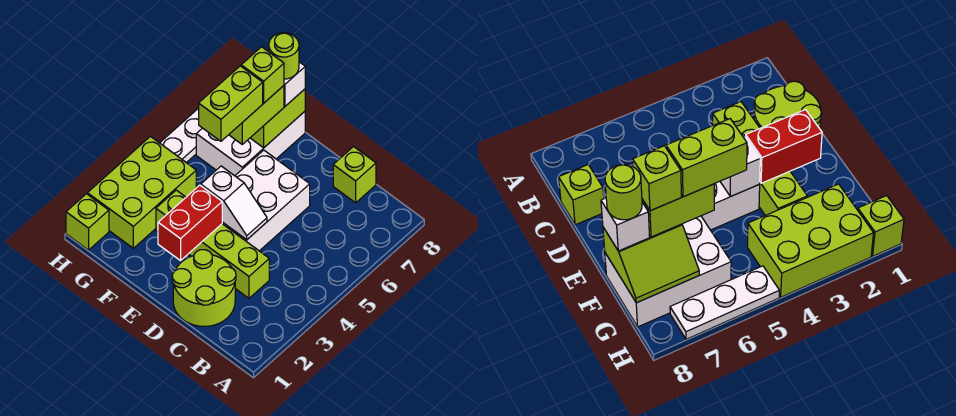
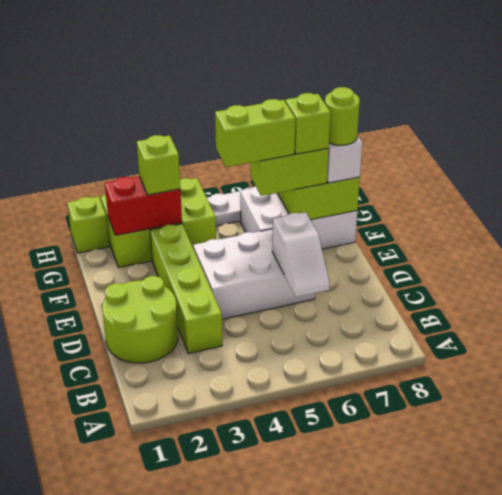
lime 1x1 brick [333,147,376,203] -> lime 1x1 brick moved to [137,135,180,195]
white 1x2 slope [201,166,267,240] -> white 1x2 slope moved to [272,212,330,297]
red 1x2 brick [158,185,222,261] -> red 1x2 brick moved to [105,176,182,235]

